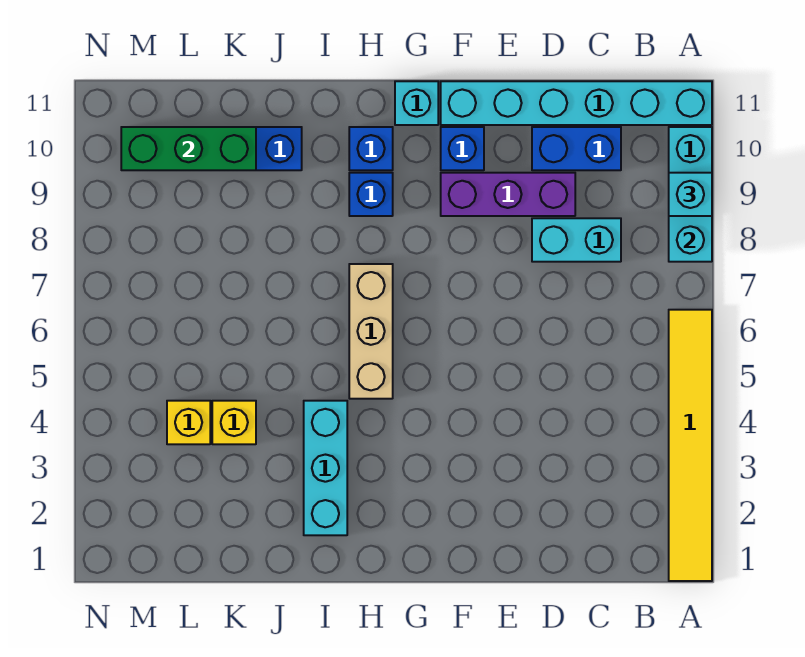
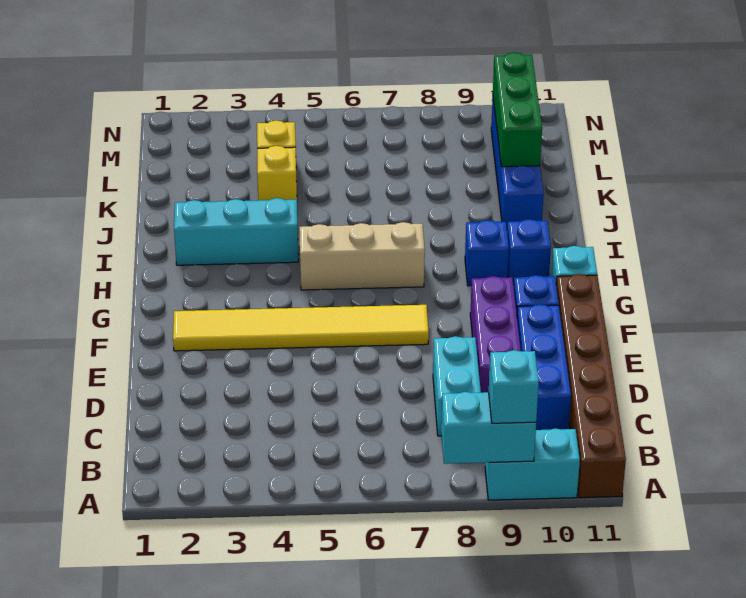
yellow 1x6 tile [669,310,712,581] -> yellow 1x6 tile moved to [173,305,429,351]
cyan 1x6 brick [441,81,712,125] -> brown 1x6 brick [556,274,626,498]
blue 1x2 brick [532,127,621,170] -> blue 1x3 brick [517,304,571,430]

